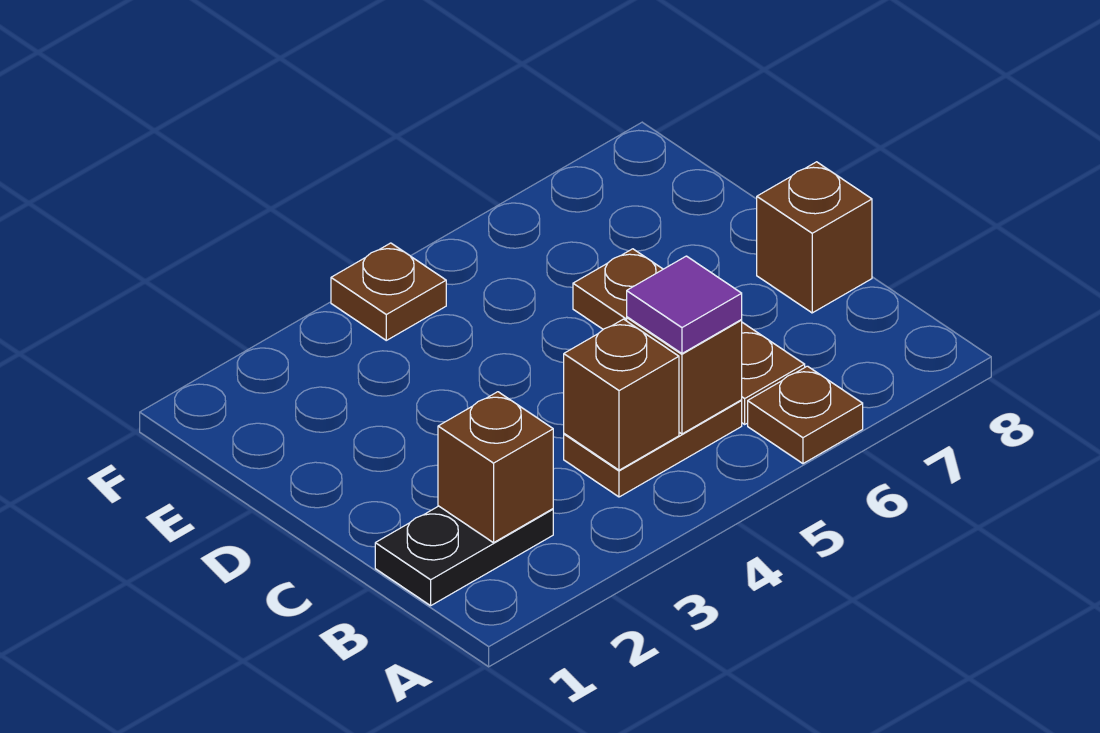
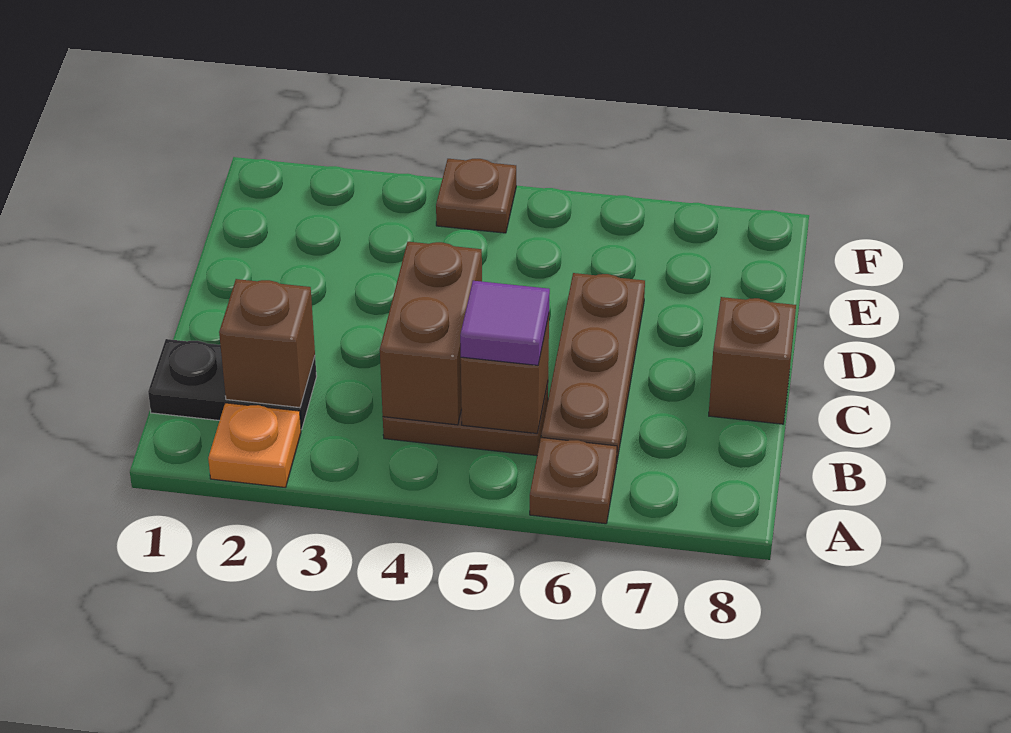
none -> orange 1x1 plate [208,403,301,488]
brown 1x1 brick [564,319,679,470] -> brown 1x2 brick [380,242,482,425]

